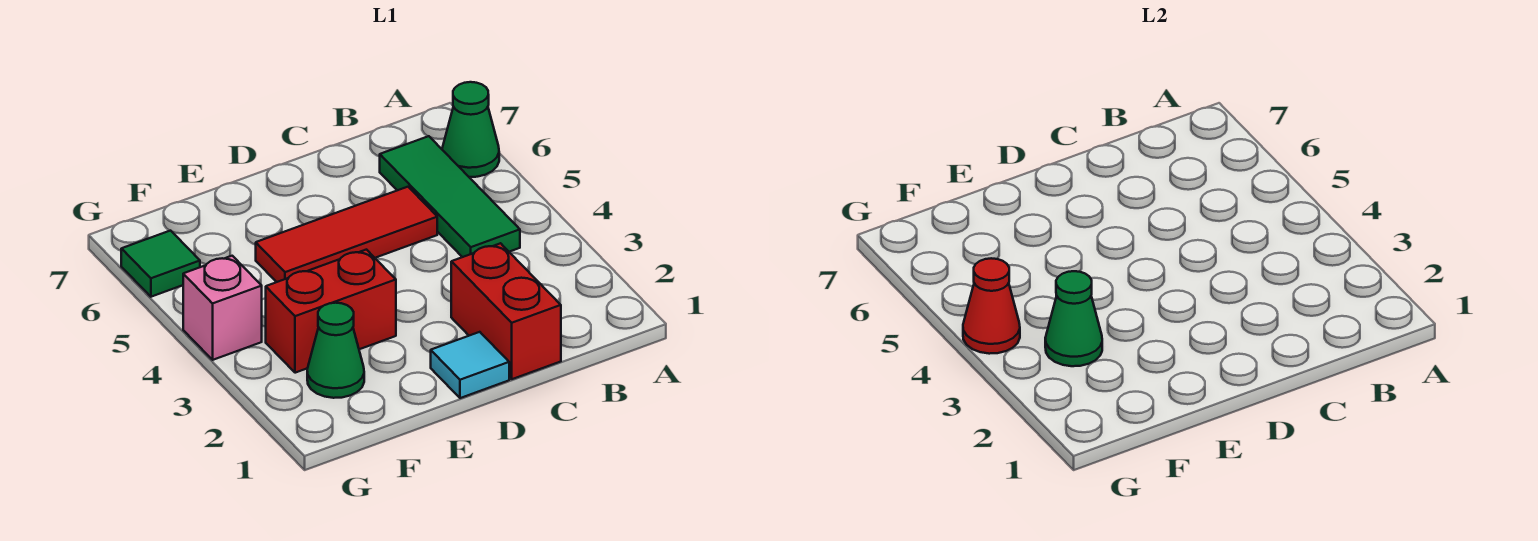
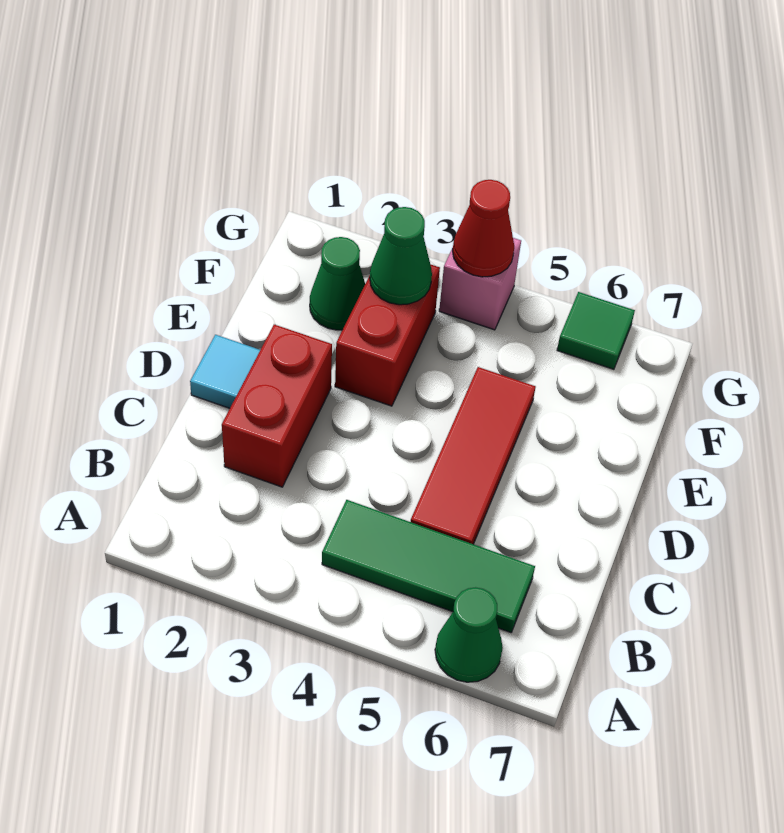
red 1x2 brick [451,243,561,379] -> red 1x2 brick turned to [222,325,332,487]

